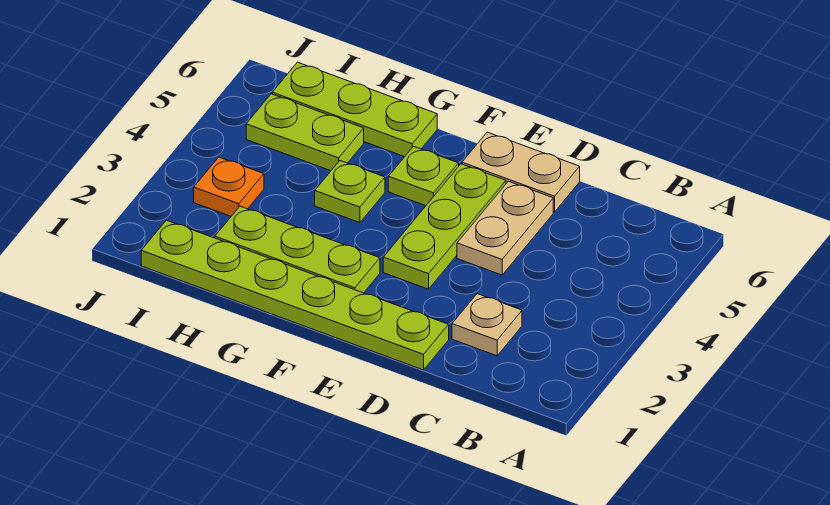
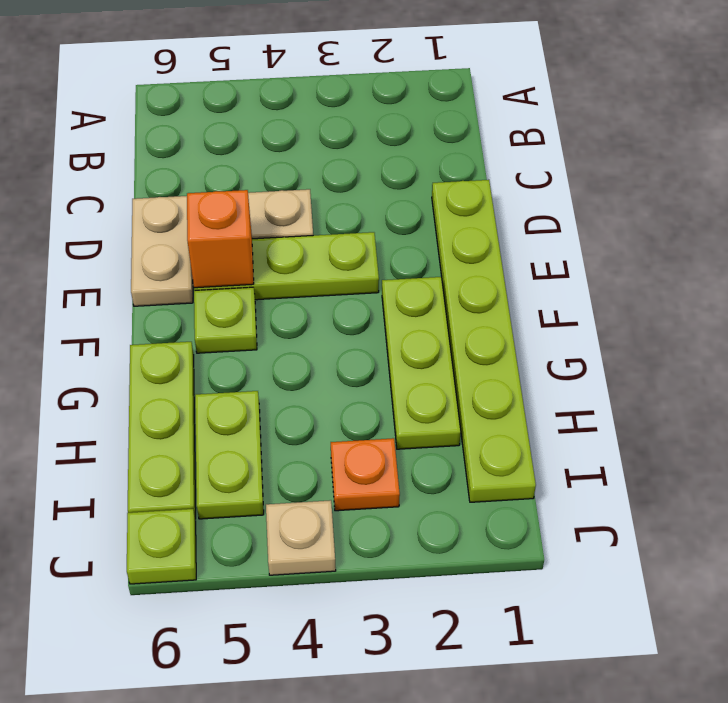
tan 1x1 plate [452,294,522,356] -> tan 1x1 plate moved to [266,500,336,575]
none -> orange 1x1 brick [187,190,254,288]
lime 1x1 plate [315,161,385,223] -> lime 1x1 plate moved to [127,509,196,584]

